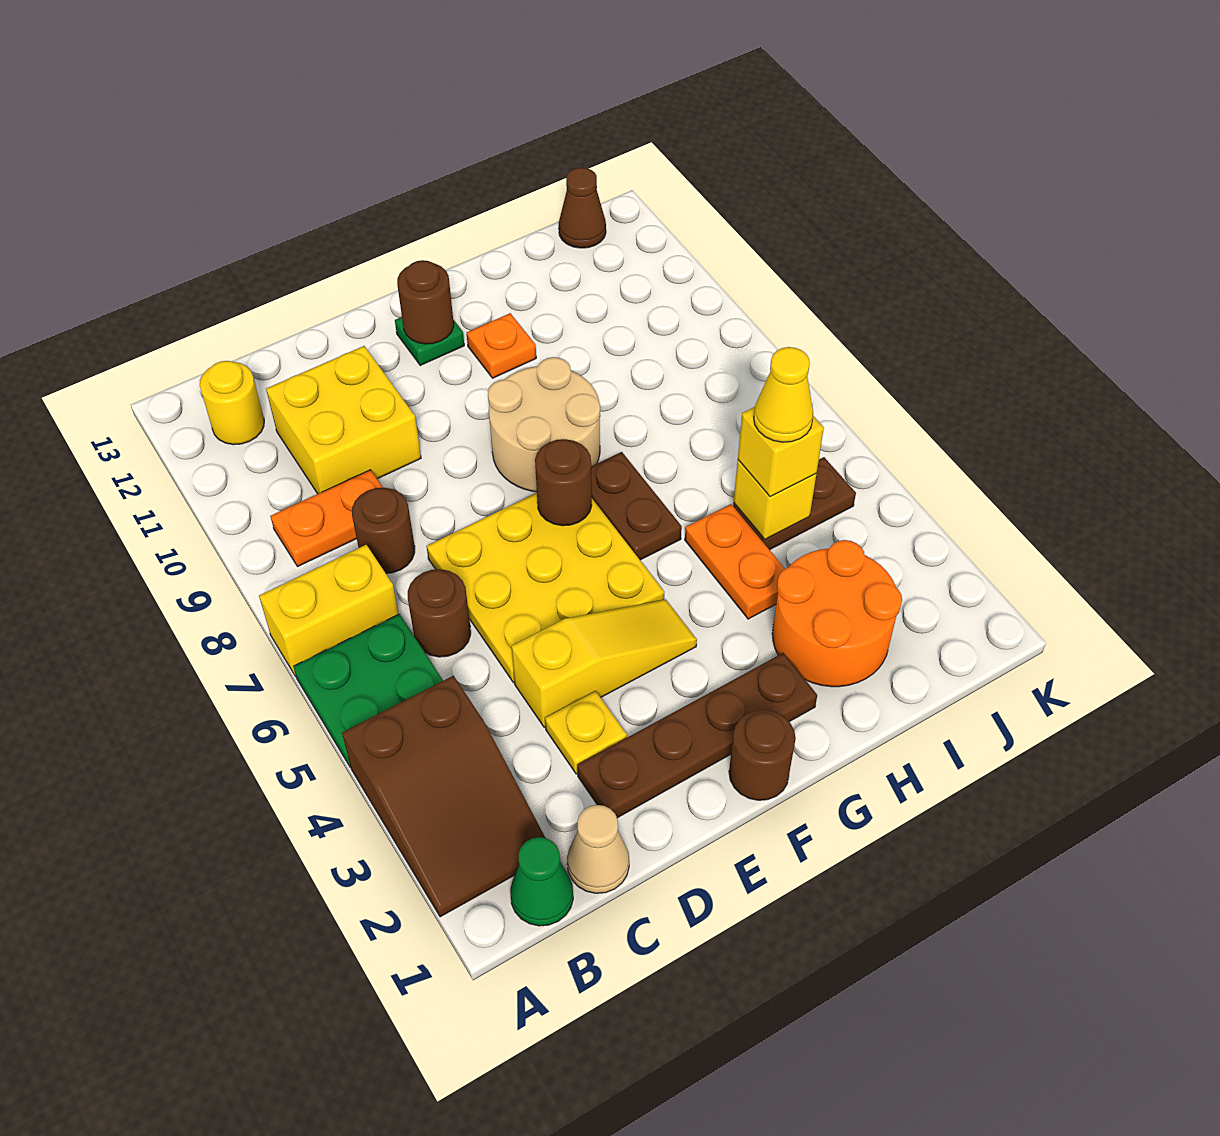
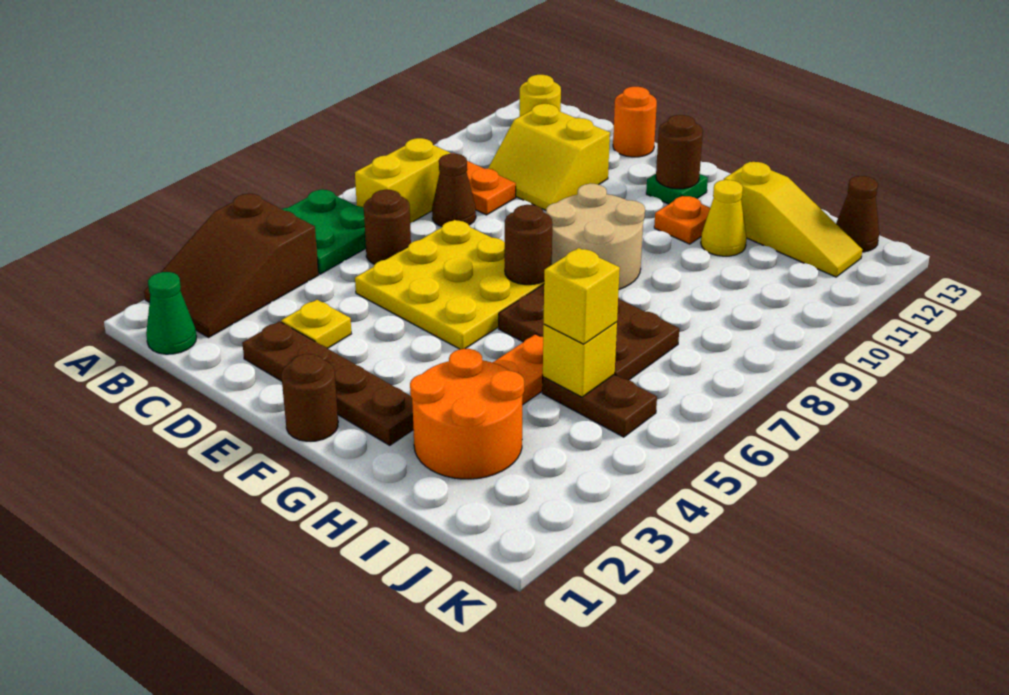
yellow 1x2 brick [259,545,398,676] -> yellow 1x2 brick turned to [355,138,450,223]
tan 1x1 cone [567,805,629,893] -> none
brown 1x1 round brick [352,488,415,573] -> brown 1x1 cone [432,153,476,226]
yellow 2x2 brick [266,346,421,494] -> yellow 2x2 slope [488,104,610,210]
yellow 1x3 slope [511,599,697,727] -> yellow 1x3 slope moved to [724,162,862,277]
none -> orange 1x1 round brick [613,87,657,157]
brown 1x2 plate [591,452,682,560] -> brown 2x3 plate [499,284,679,380]
yellow 1x1 cone [754,347,813,442] -> yellow 1x1 cone moved to [701,180,747,256]

